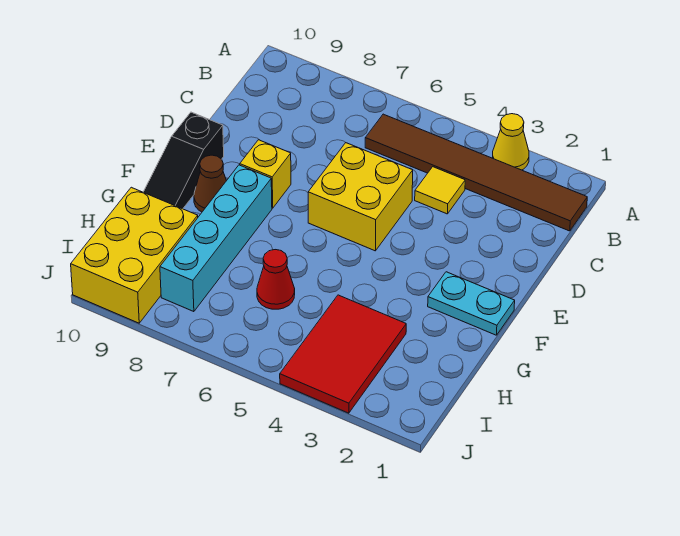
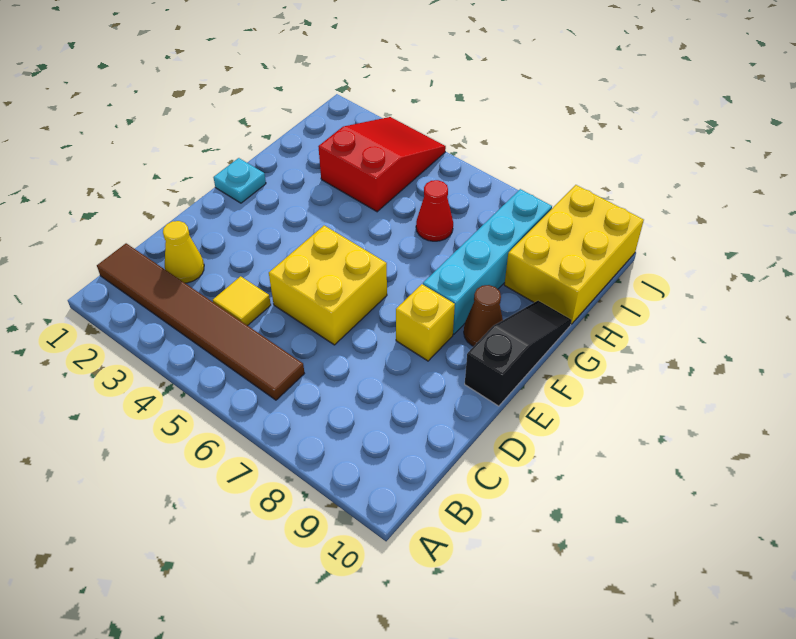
yellow 1x1 cone [493,114,529,170] -> yellow 1x1 cone moved to [163,221,204,283]
cyan 1x2 plate [428,272,515,335] -> cyan 1x1 plate [213,158,266,203]
red 2x3 tile [280,295,406,413] -> red 2x3 slope [318,117,446,212]

